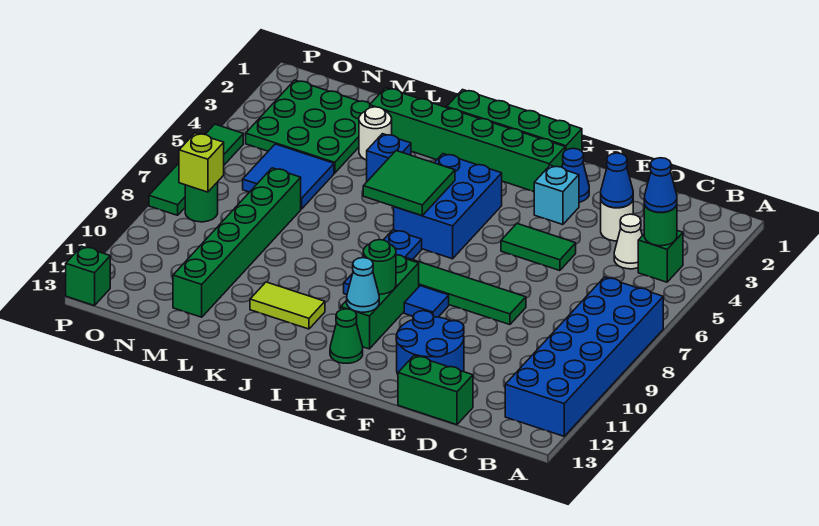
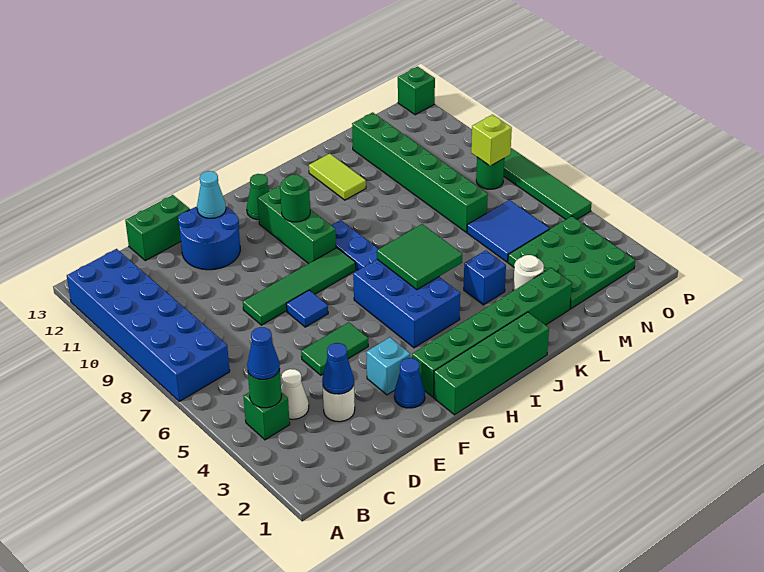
blue 1x1 tile [404,286,449,317] -> blue 1x1 tile moved to [286,290,328,327]
cyan 1x1 cone [347,258,379,312] -> cyan 1x1 cone moved to [197,171,226,218]
lime 1x2 tile [250,282,325,329] -> lime 1x2 tile turned to [309,154,366,200]

